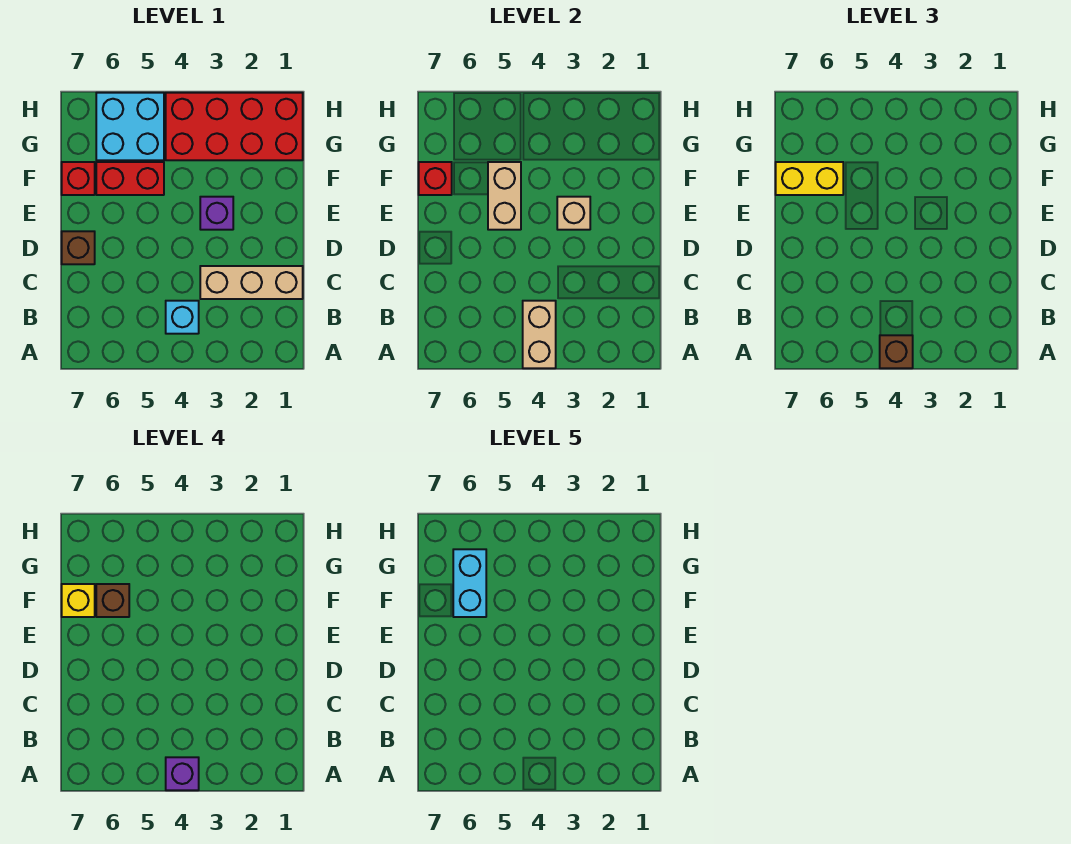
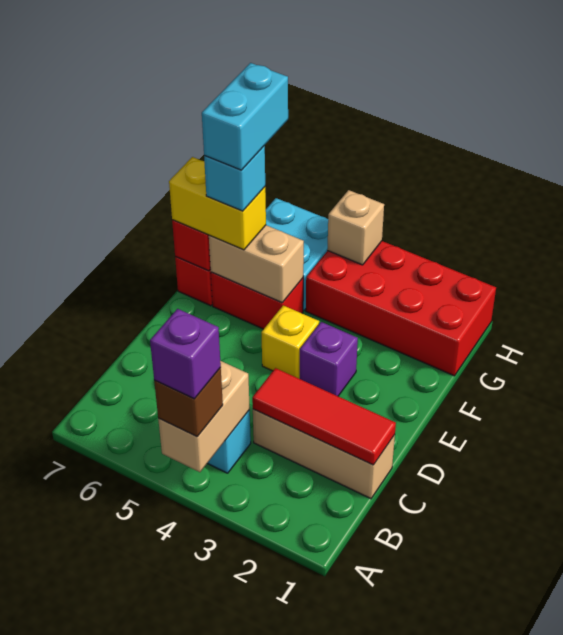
none -> red 1x3 tile [252,368,396,465]
brown 1x1 brick [62,231,95,264] -> none
tan 1x1 brick [557,197,590,230] -> tan 1x1 brick moved to [327,190,384,265]
tan 1x2 brick [488,162,521,230] -> tan 1x2 brick turned to [209,225,304,303]
brown 1x1 brick [96,584,129,617] -> cyan 1x1 brick [204,146,265,211]
yellow 1x1 brick [62,584,95,617] -> yellow 1x1 brick moved to [261,305,319,379]

